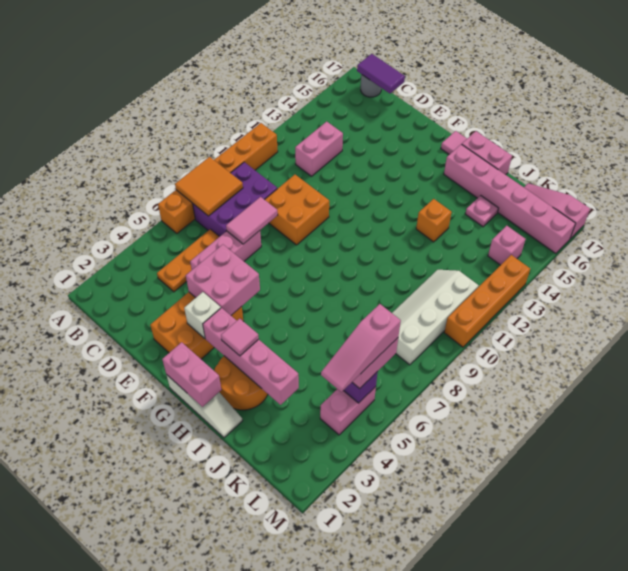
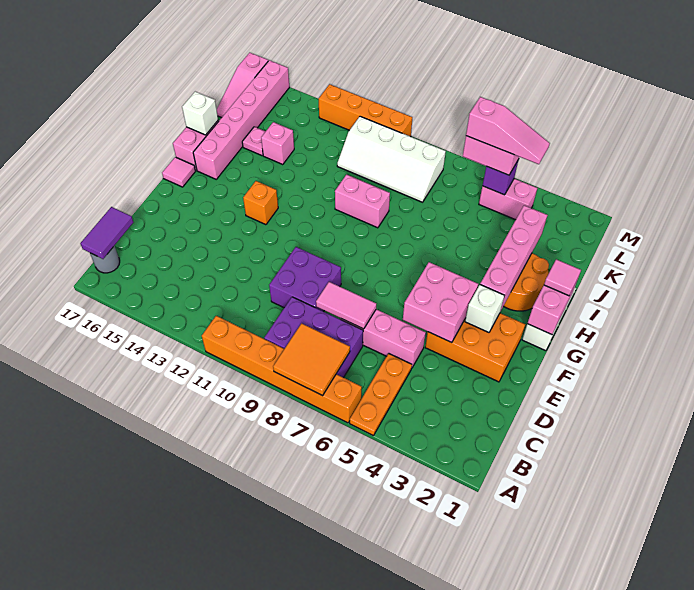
orange 1x3 plate [157,229,219,292] -> orange 1x3 plate turned to [350,353,412,436]
pink 1x2 brick [295,122,343,176] -> pink 1x2 brick moved to [335,175,390,228]
orange 2x2 brick [265,175,329,245] -> purple 2x2 brick [269,247,341,311]
pink 1x1 tile [221,319,259,356] -> pink 1x1 tile moved to [544,259,581,296]
orange 1x1 brick [416,199,452,242] -> orange 1x1 brick moved to [243,181,278,225]
none -> white 1x1 brick [182,92,218,135]
pink 1x1 brick [488,226,526,265] -> pink 1x1 brick moved to [261,122,294,165]

